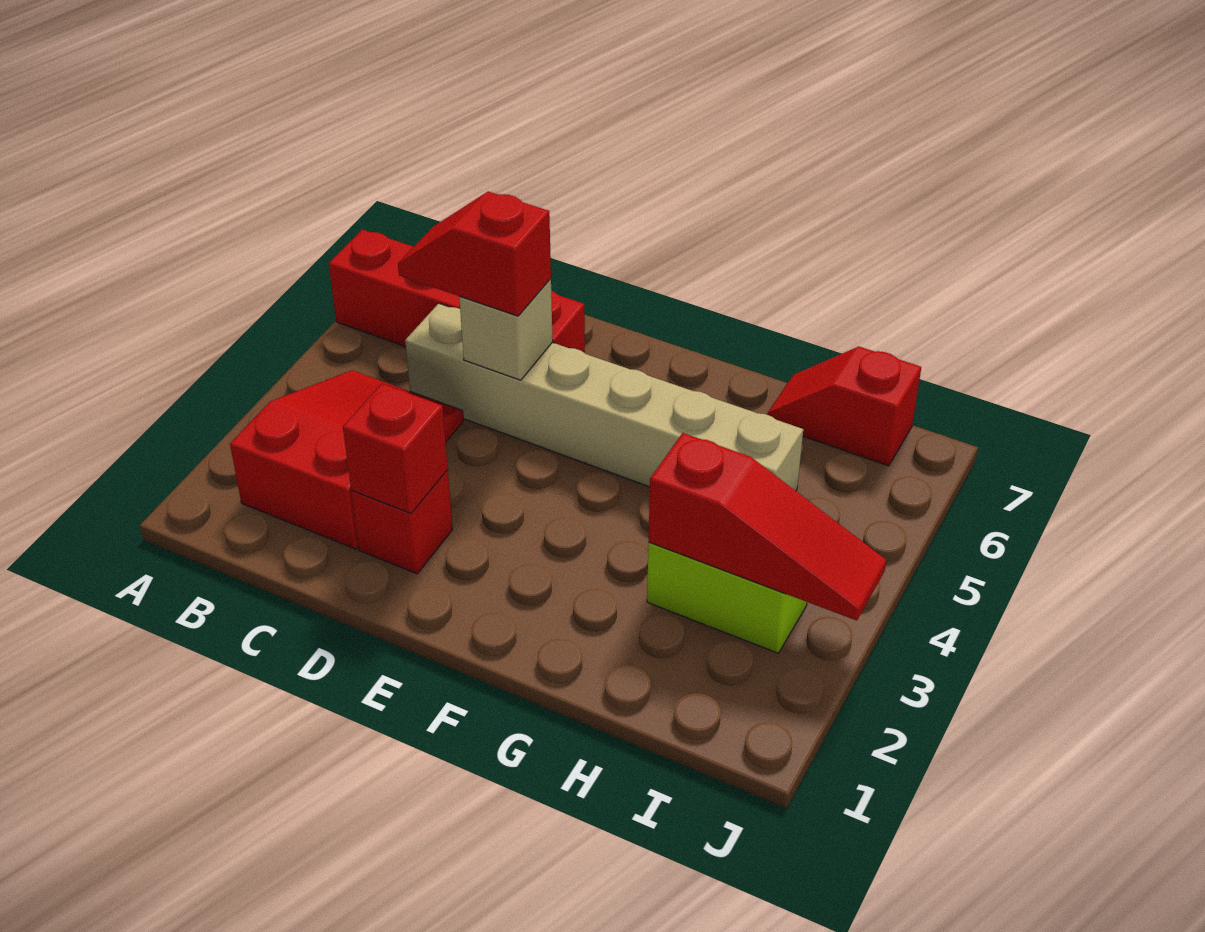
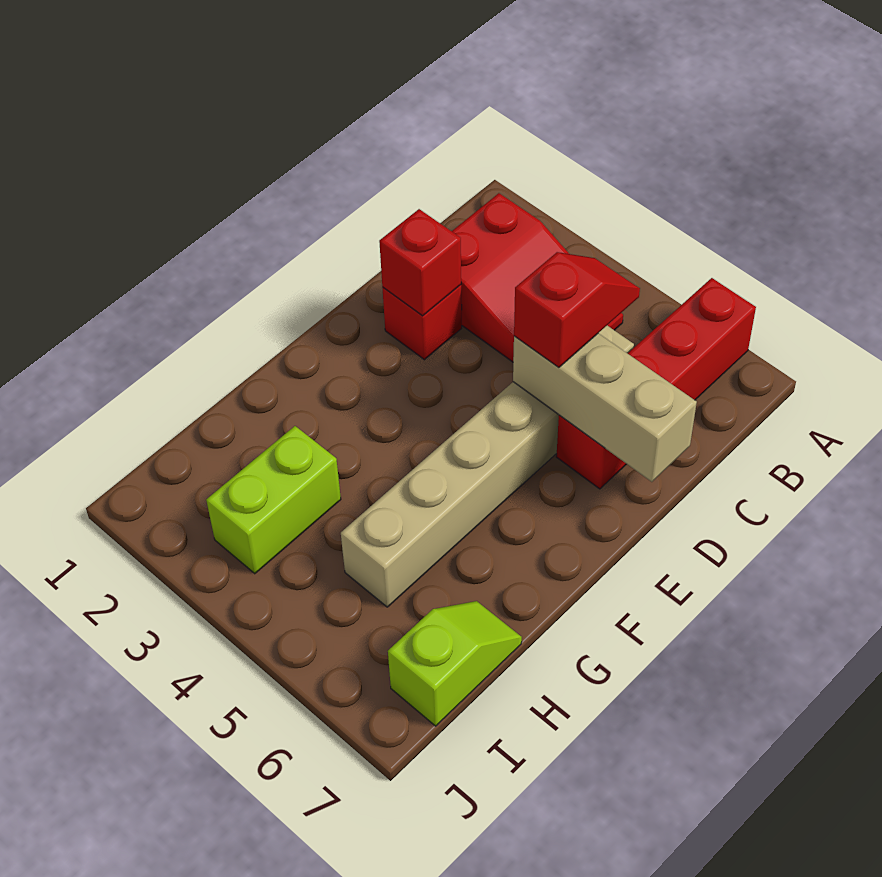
tan 1x1 brick [459,279,553,380] -> tan 1x3 brick [513,333,697,482]
red 1x3 slope [649,433,886,621] -> none
red 1x2 slope [767,347,921,466] -> lime 1x2 slope [388,601,522,726]

